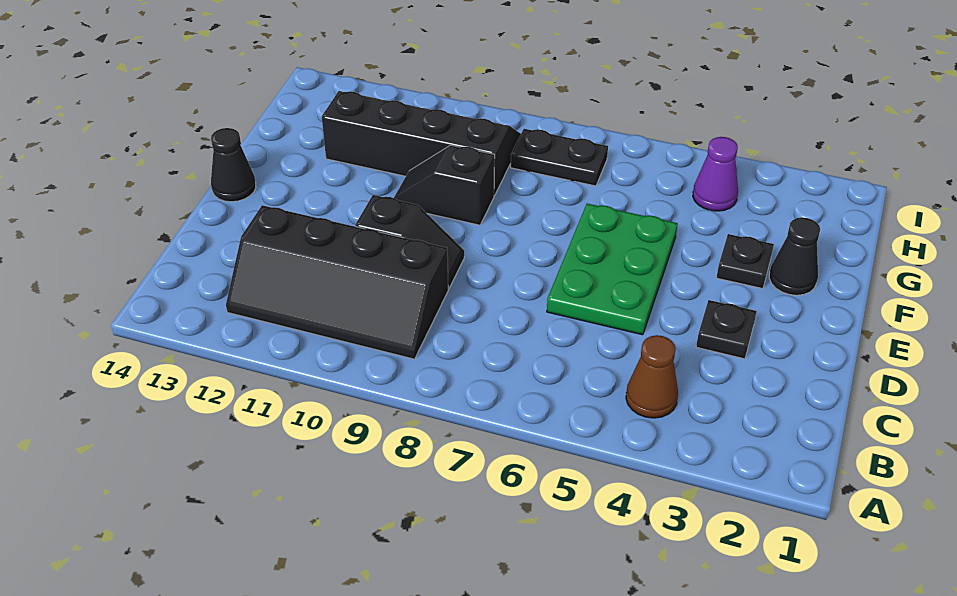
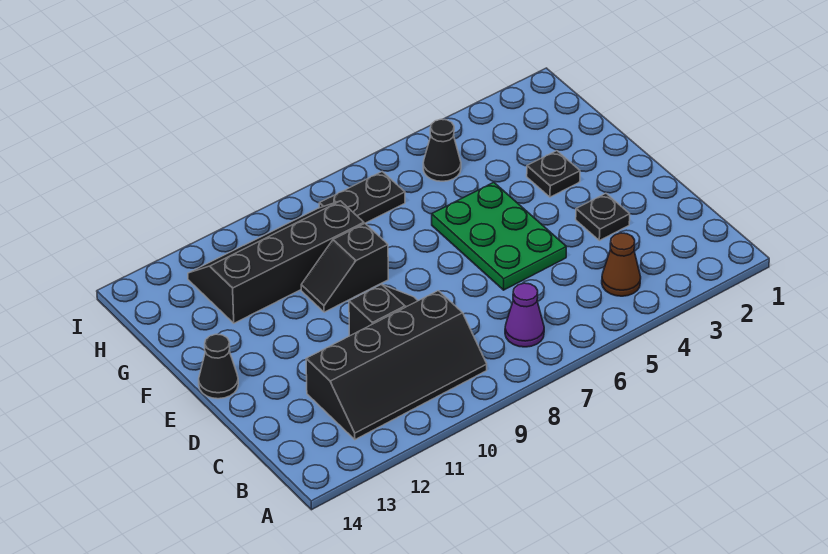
black 1x1 cone [769,218,820,295] -> black 1x1 cone moved to [423,119,461,181]
purple 1x1 cone [693,137,738,211] -> purple 1x1 cone moved to [505,283,544,347]

